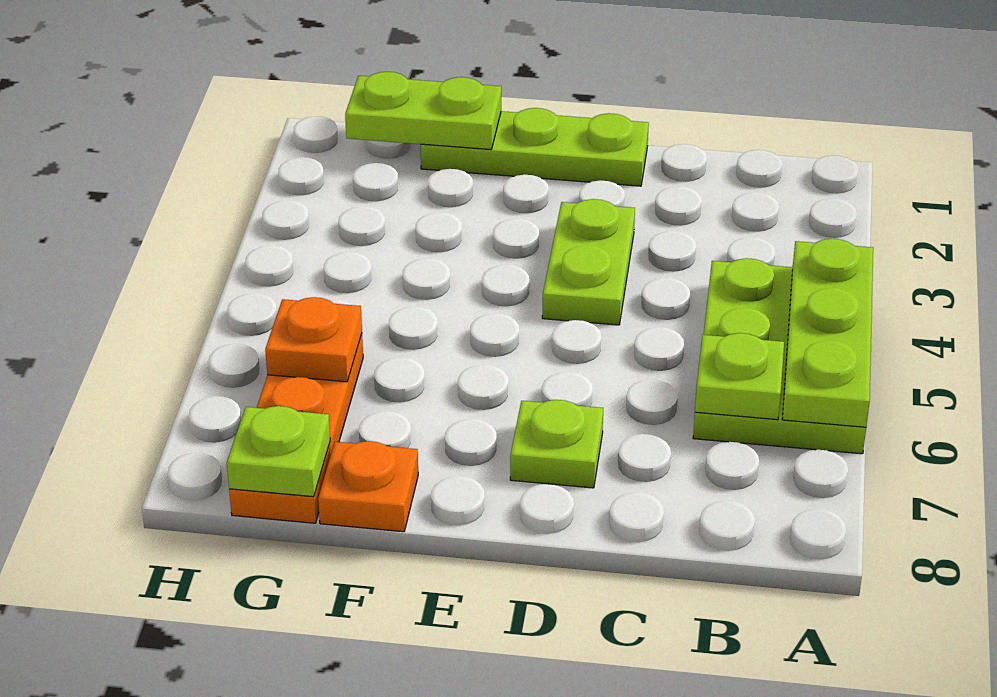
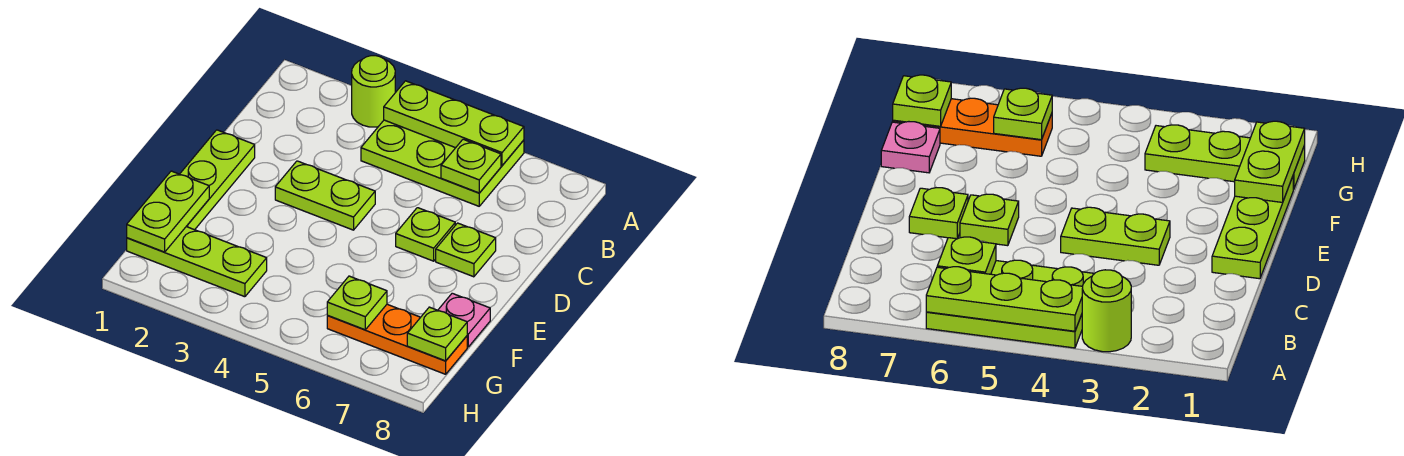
none -> lime 1x1 round brick [352,56,395,127]
none -> lime 1x1 plate [396,208,455,261]
orange 1x1 plate [318,441,418,532] -> pink 1x1 plate [438,293,490,347]
none -> lime 1x3 plate [127,227,267,297]
orange 1x1 plate [265,297,362,382] -> lime 1x1 plate [327,276,387,330]

